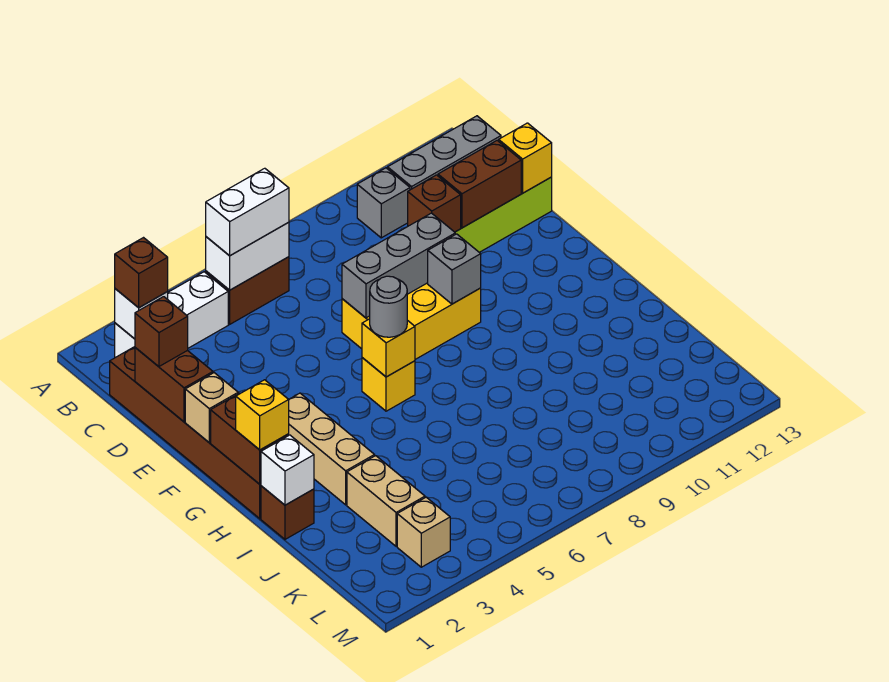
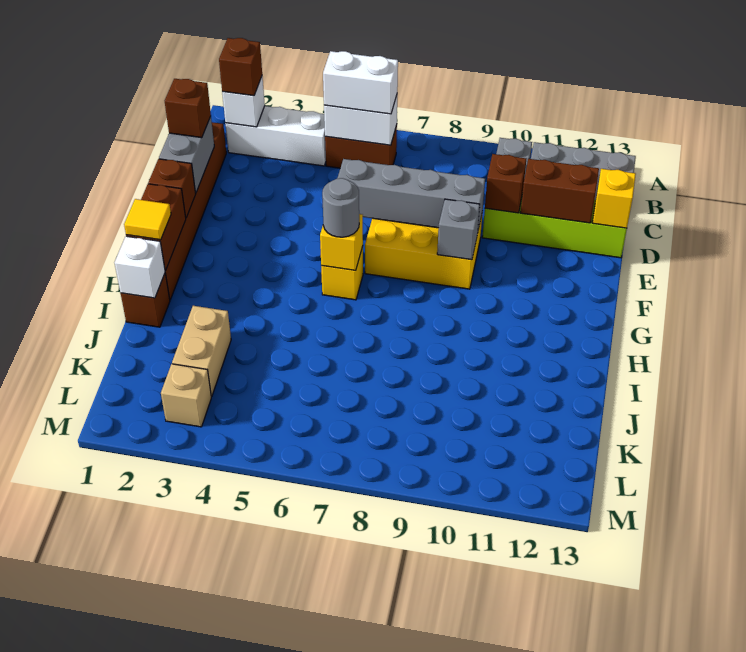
brown 1x2 brick [135,348,213,422] -> grey 1x2 brick [159,116,214,193]
grey 1x3 brick [342,213,455,318] -> grey 1x4 brick [337,159,485,229]
tan 1x1 brick [185,373,238,443] -> brown 1x1 brick [148,159,196,218]
tan 1x3 brick [289,393,375,505] -> none
yellow 1x1 brick [236,380,289,450] -> yellow 1x1 tile [124,199,171,240]

